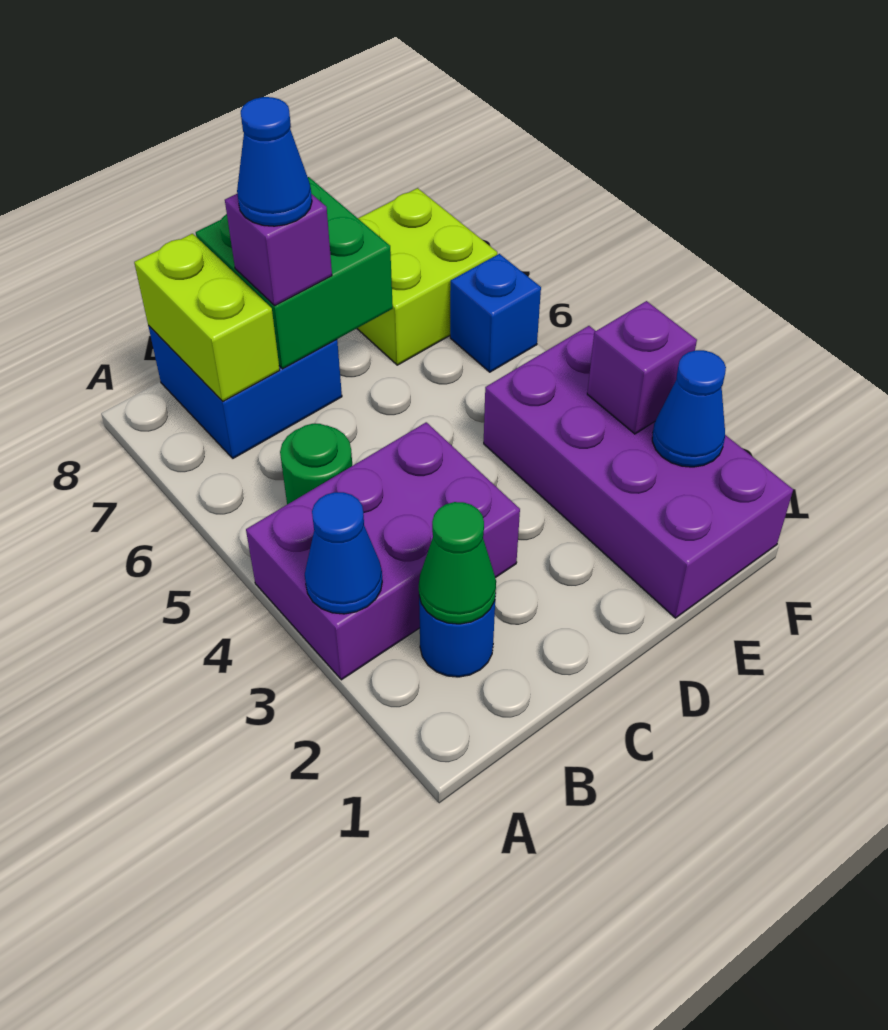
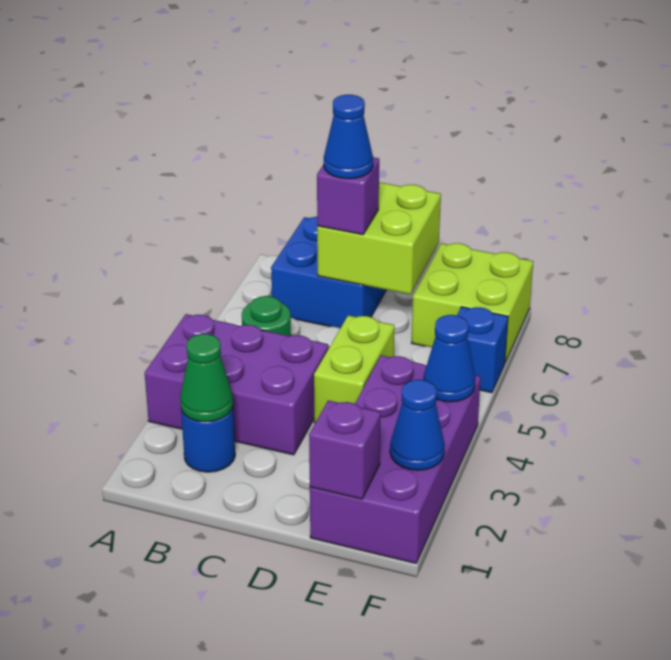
blue 1x1 cone [305,492,382,614] -> blue 1x1 cone moved to [423,315,475,402]
lime 1x2 brick [134,234,280,401] -> lime 1x2 brick moved to [314,315,395,423]
green 2x2 brick [196,177,393,369] -> lime 2x2 brick [317,182,441,295]
purple 1x1 brick [587,301,697,434] -> purple 1x1 brick moved to [309,400,381,499]

